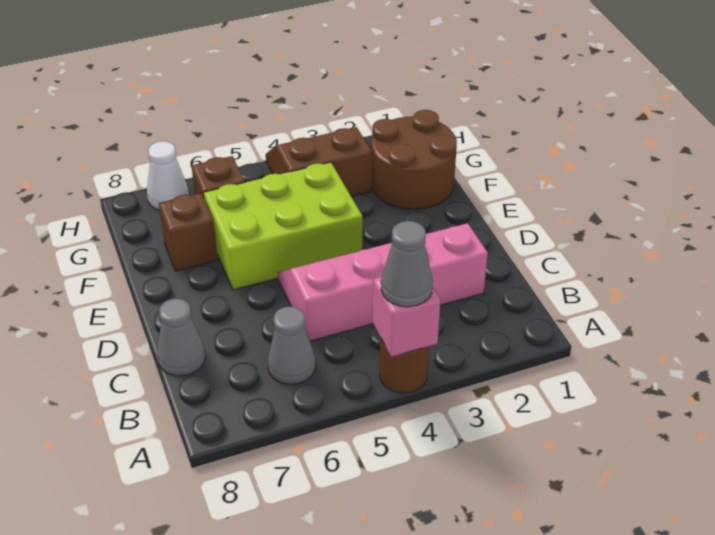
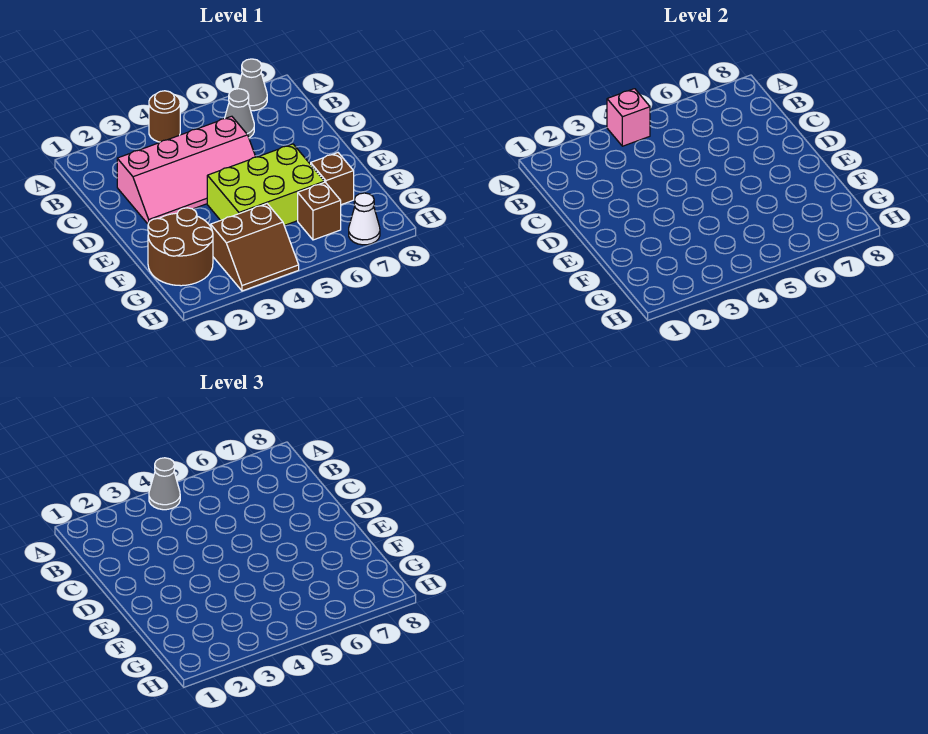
grey 1x1 cone [157,298,206,376] -> grey 1x1 cone moved to [238,59,267,111]

